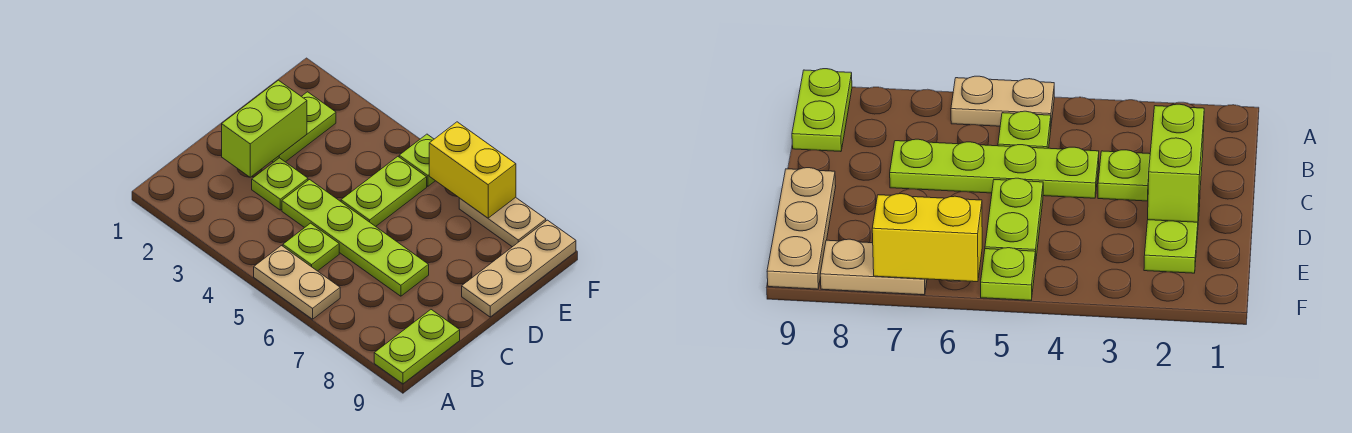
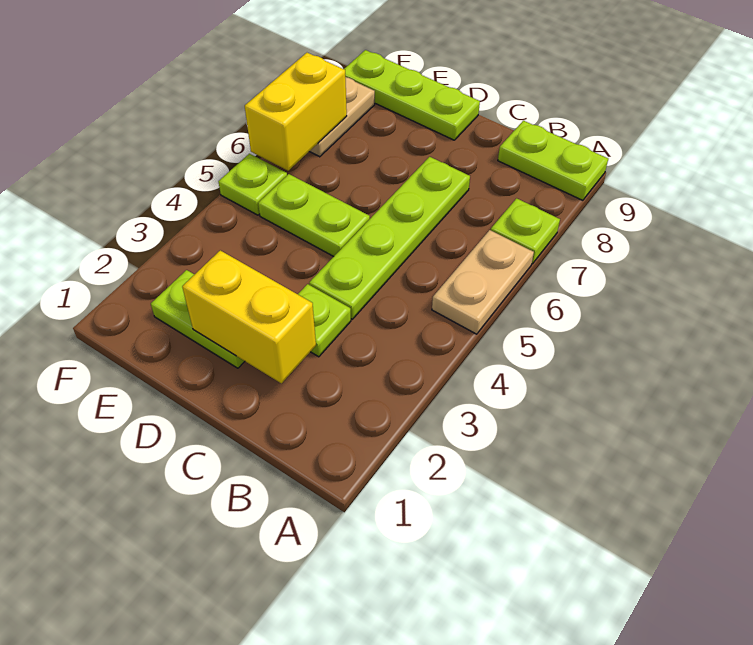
lime 1x1 plate [283,223,339,271] -> lime 1x1 plate moved to [491,198,560,264]
lime 1x2 brick [222,80,307,177] -> yellow 1x2 brick [182,250,316,383]
tan 1x3 plate [462,220,576,317] -> lime 1x3 plate [344,50,480,140]

